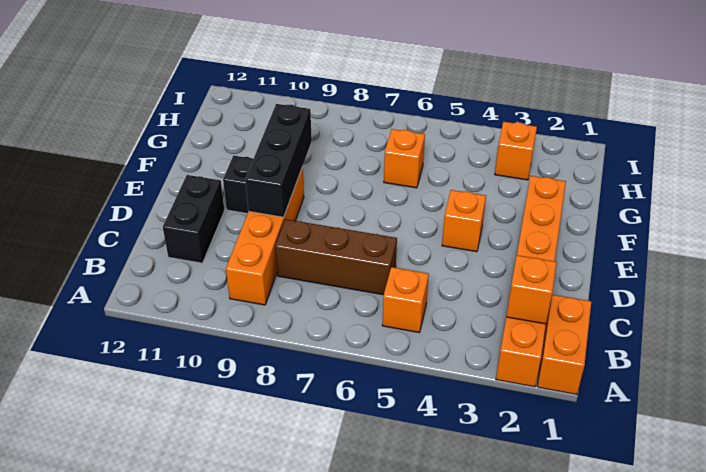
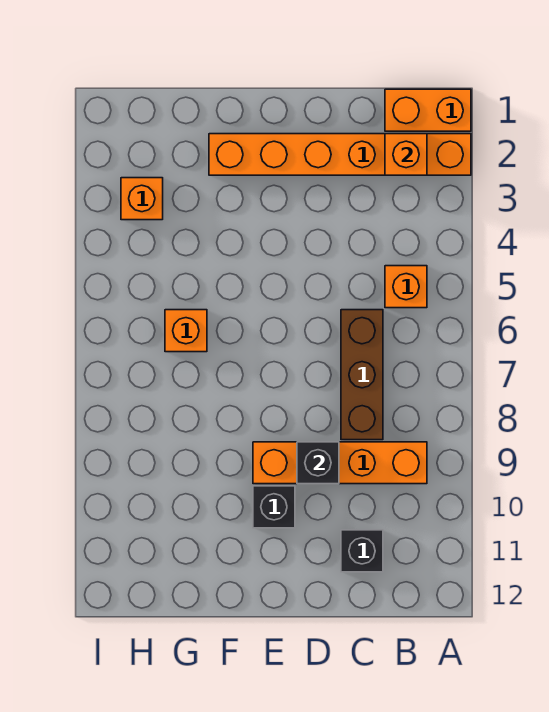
black 1x2 brick [163,175,224,263] -> black 1x1 brick [341,530,383,572]
black 1x3 brick [245,104,312,217] -> black 1x1 brick [297,442,339,484]
orange 1x1 brick [442,190,486,252] -> none

